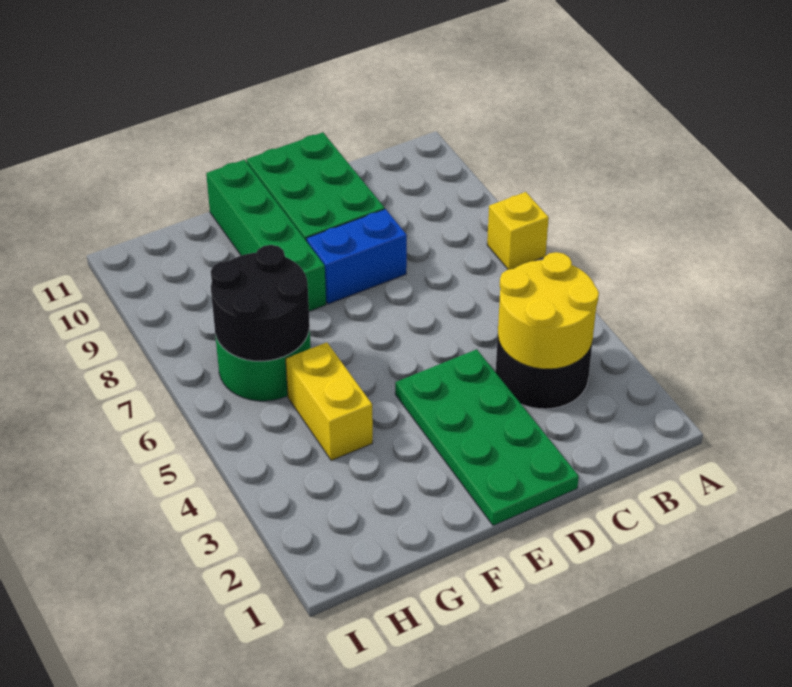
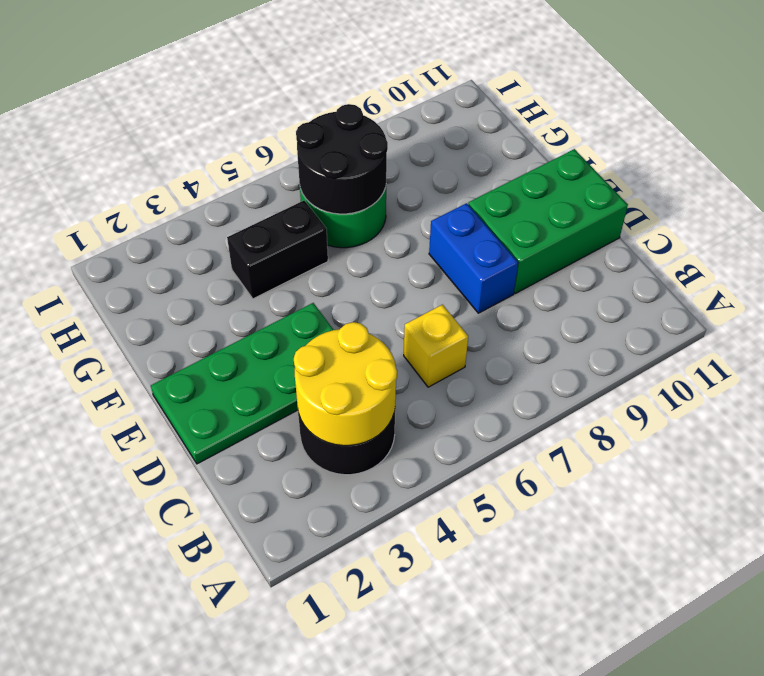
yellow 1x1 brick [487,192,549,270] -> yellow 1x1 brick moved to [404,305,468,387]
green 1x4 brick [206,160,326,311] -> none
yellow 1x2 brick [286,342,373,461] -> black 1x2 brick [227,201,328,299]

